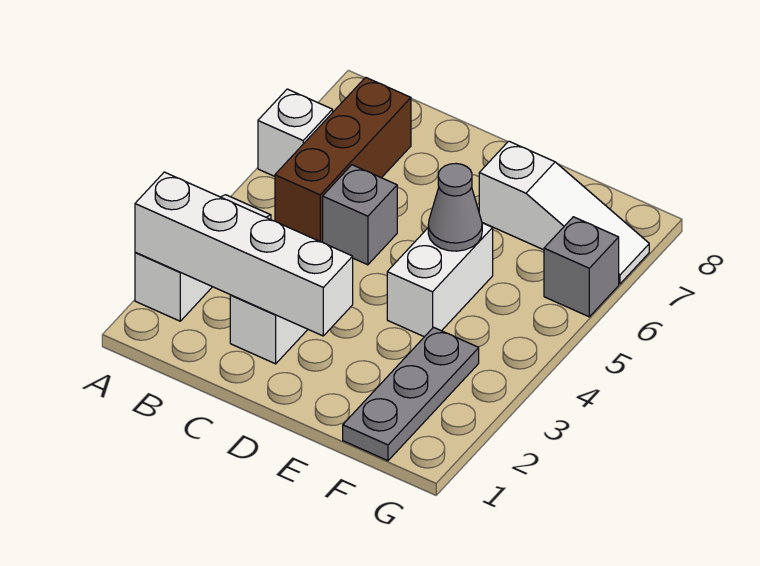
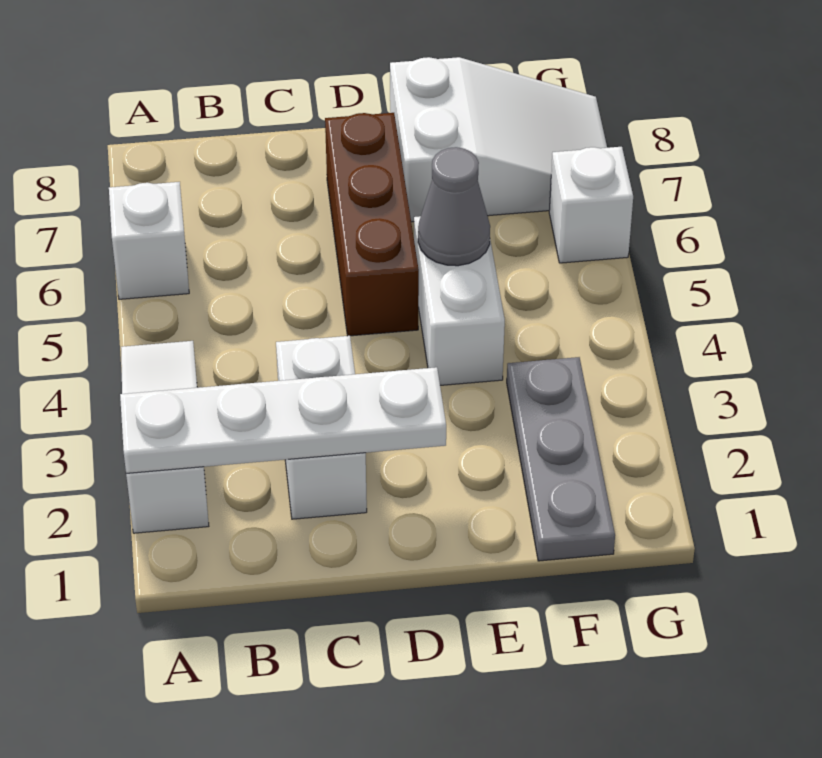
white 1x4 brick [135,172,353,336] -> white 1x4 plate [120,367,446,473]
brown 1x3 brick [275,77,411,242] -> brown 1x3 brick moved to [325,113,419,336]
grey 1x1 brick [323,165,397,265] -> none
white 1x3 slope [479,141,649,284] -> white 2x3 slope [390,57,607,222]
grey 1x1 brick [544,217,619,317] -> white 1x1 brick [549,147,633,263]

